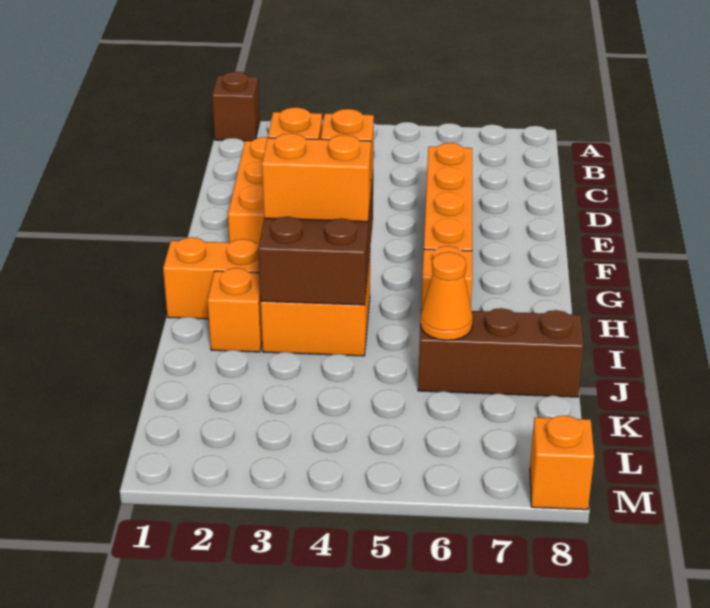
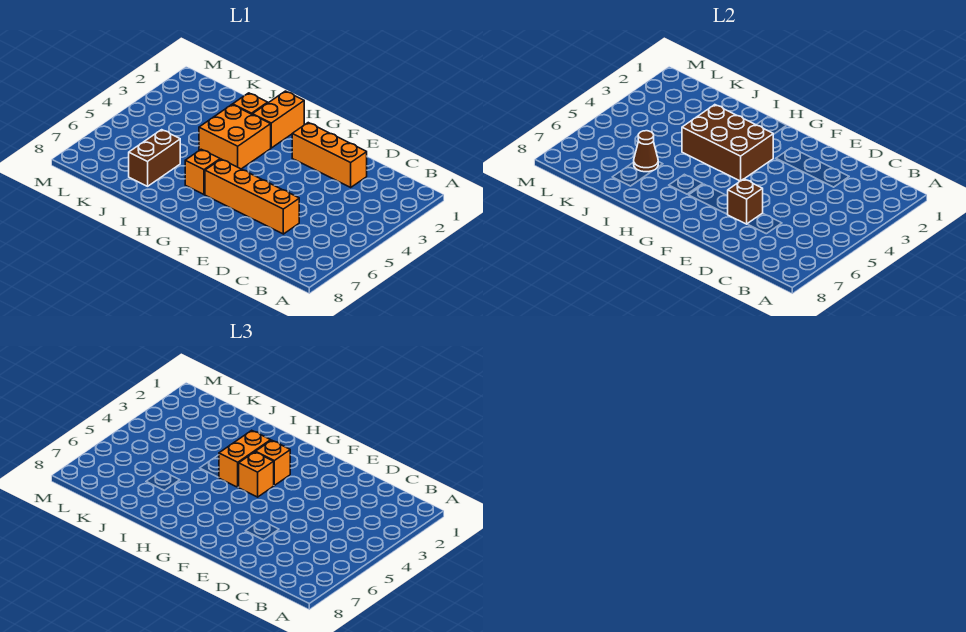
brown 1x1 brick [212,72,260,141] -> brown 1x1 brick moved to [727,179,763,224]
brown 1x3 brick [418,308,584,397] -> brown 1x2 brick [129,130,180,186]
orange 1x1 cone [420,252,473,340] -> brown 1x1 cone [634,131,658,172]
orange 1x1 brick [530,415,594,510] -> none

